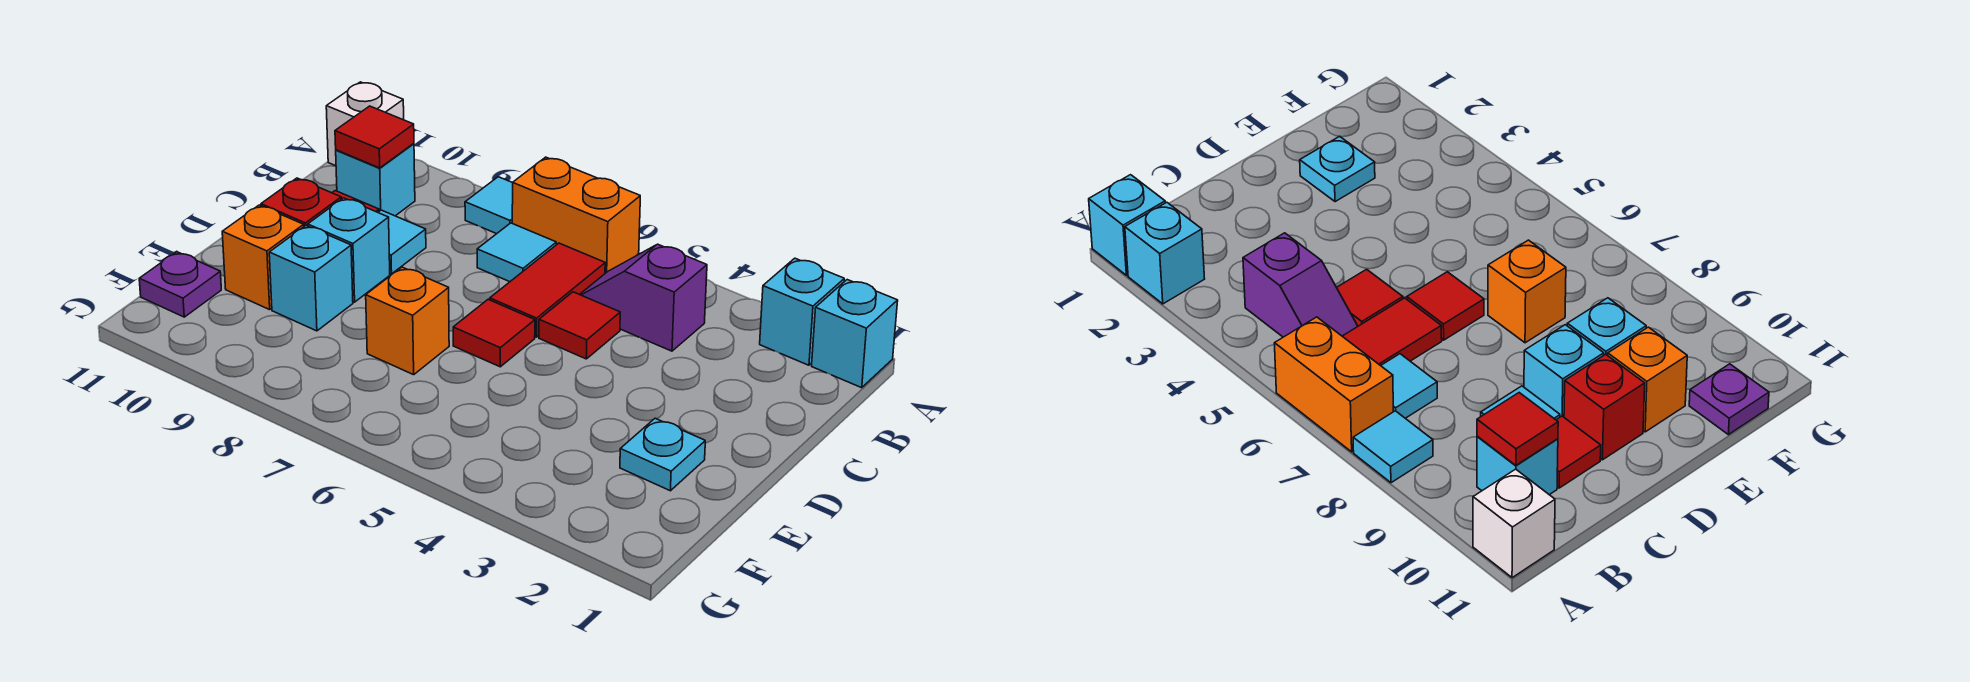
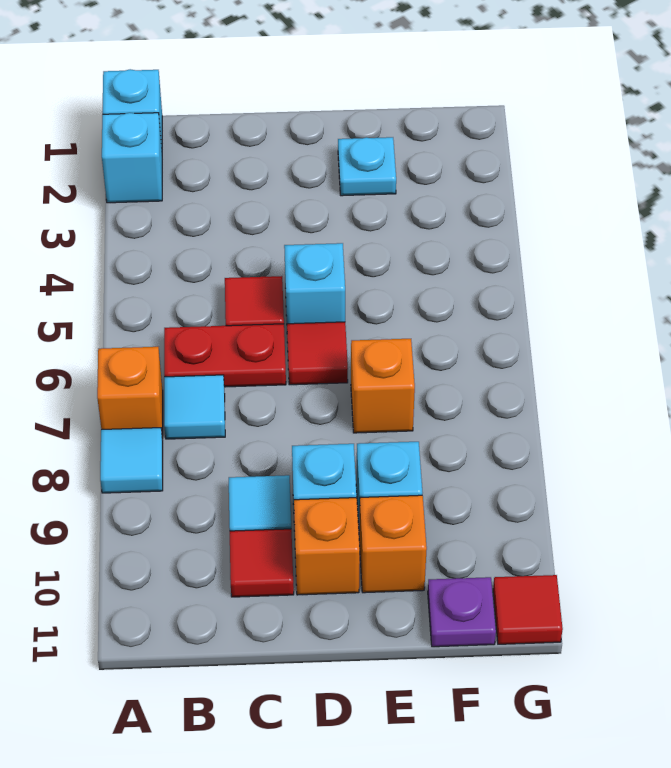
orange 1x2 brick [512,157,640,273] -> orange 1x1 brick [97,347,163,439]
white 1x1 brick [326,82,404,166] -> none
purple 1x2 slope [580,244,707,351] -> none
red 1x2 tile [490,243,605,337] -> red 1x2 plate [164,324,286,387]
cyan 1x1 brick [336,144,415,216] -> cyan 1x1 brick moved to [284,243,345,324]
red 1x1 tile [335,106,414,168] -> red 1x1 tile moved to [493,575,563,644]
red 1x1 brick [261,178,341,226] -> orange 1x1 brick [294,498,360,595]

